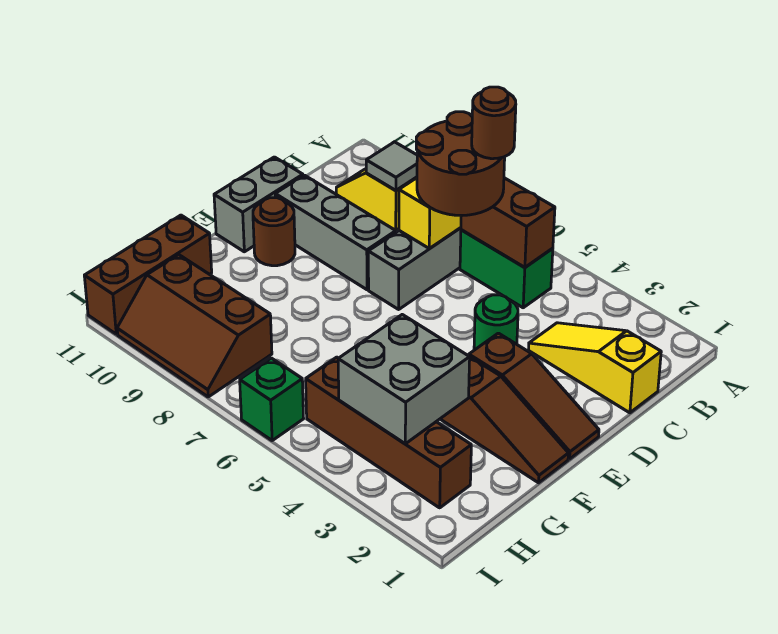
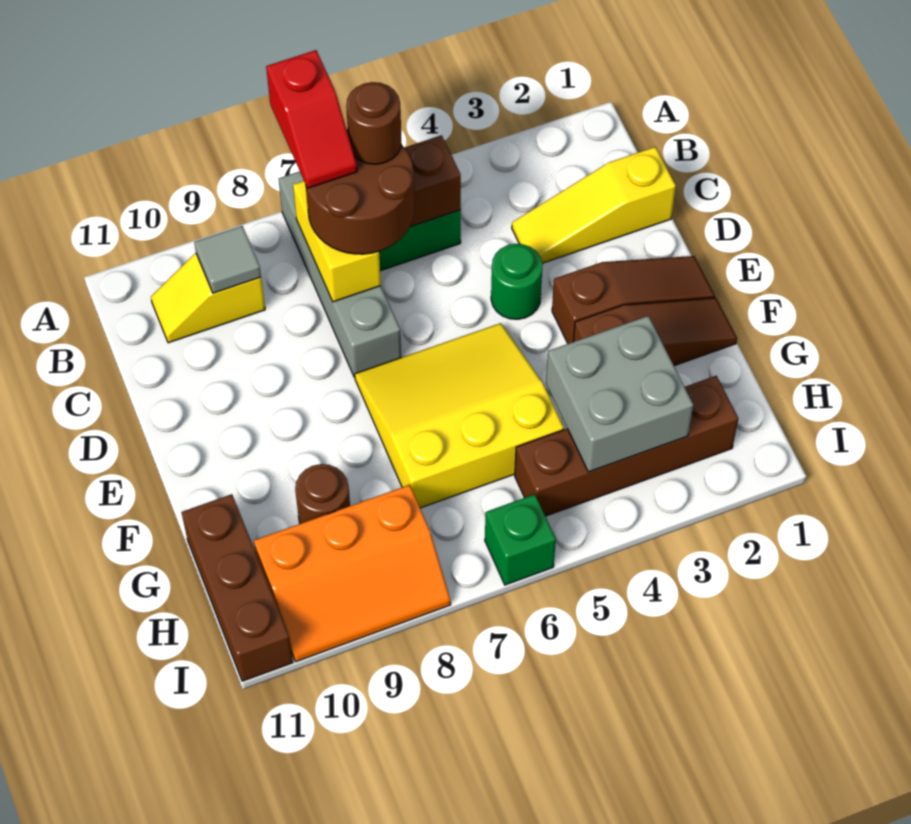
none -> red 1x2 slope [266,50,357,188]
grey 1x3 brick [275,175,396,290] -> none
grey 1x2 brick [214,157,303,252] -> none
none -> yellow 3x3 slope [355,323,564,508]
brown 1x1 round brick [253,198,295,266] -> brown 1x1 round brick moved to [295,464,350,524]
brown 2x3 slope [117,255,272,397] -> orange 2x3 slope [254,485,451,662]

